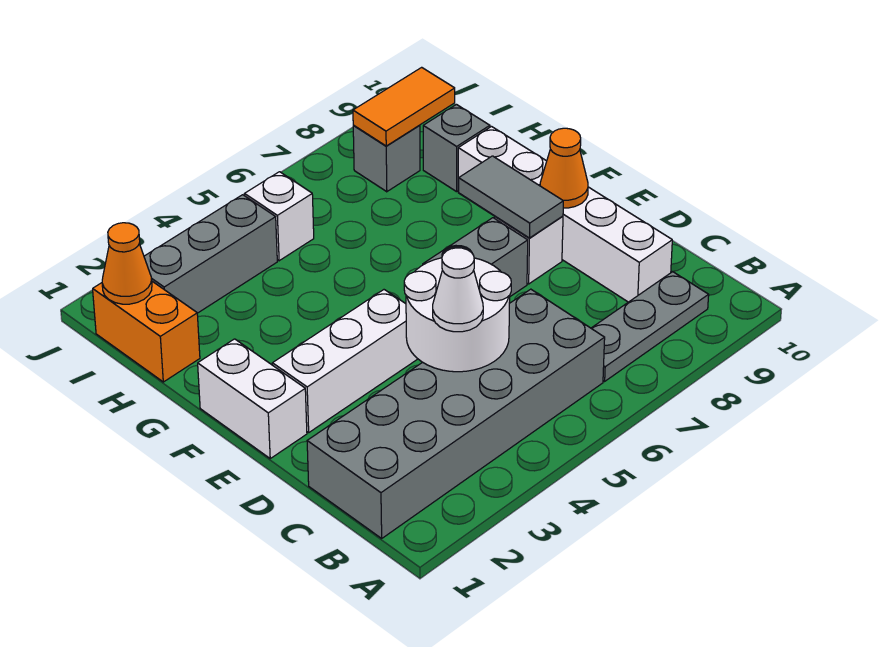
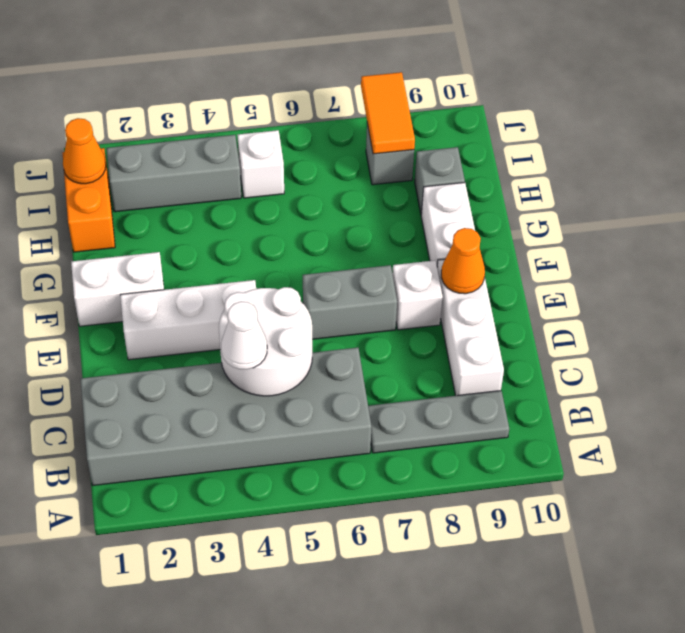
white 1x2 brick [198,339,307,458] -> white 1x2 brick turned to [71,252,164,326]
grey 1x2 tile [459,156,563,238] -> none
orange 1x2 tile [353,67,455,146] -> orange 1x2 tile turned to [361,72,415,154]

